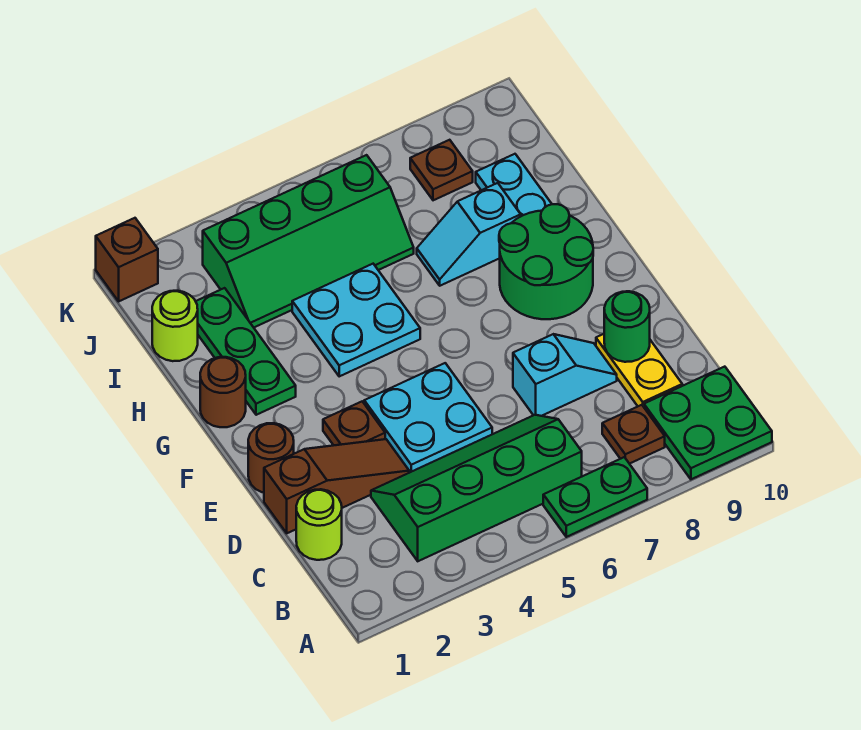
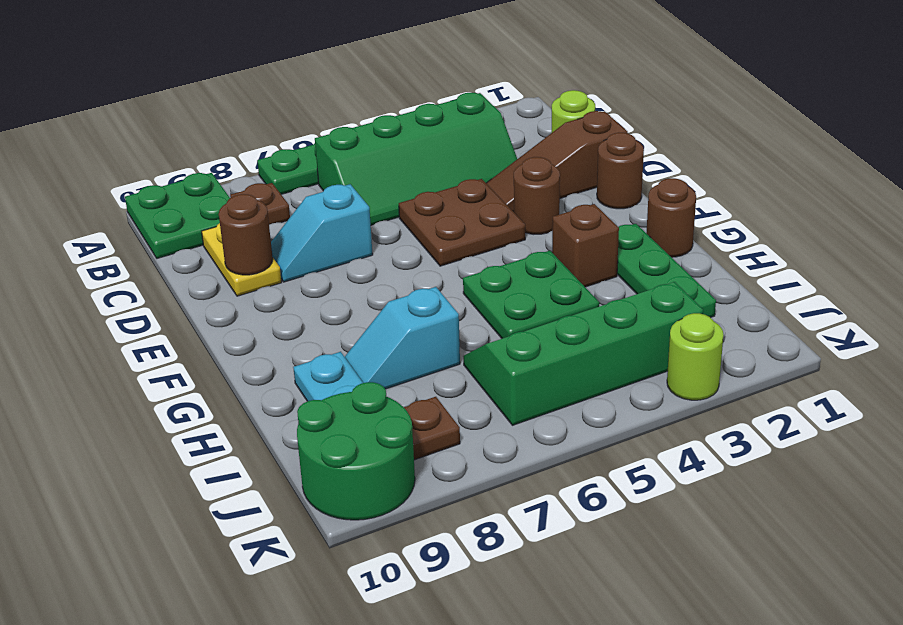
cyan 2x2 plate [364,363,492,473] -> brown 2x2 plate [399,179,525,266]
green 1x1 round brick [604,291,650,362] -> brown 1x1 round brick [219,194,273,275]
brown 1x1 plate [323,401,385,445] -> brown 1x1 round brick [514,157,560,234]
green 2x2 round brick [499,204,593,319] -> green 2x2 round brick moved to [297,382,415,520]
cyan 2x2 plate [292,264,420,376] -> green 2x2 plate [463,251,599,339]
cyan 1x2 slope [417,183,521,286] -> cyan 1x2 slope turned to [345,287,460,389]
lime 1x1 round brick [152,291,198,361] -> lime 1x1 round brick moved to [667,313,724,400]
brown 1x1 brick [96,218,158,301] -> brown 1x1 brick moved to [552,204,619,287]

